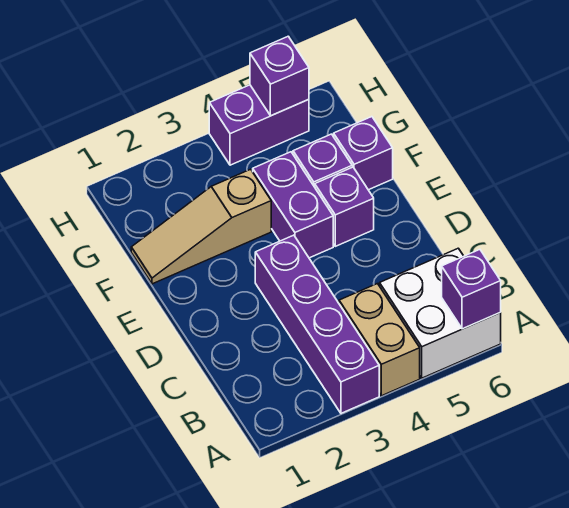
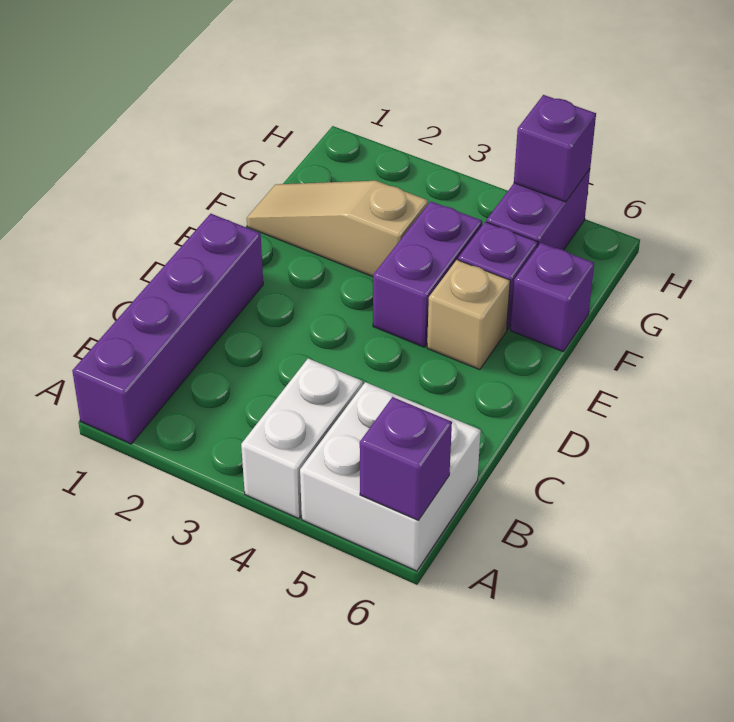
purple 1x4 brick [255,235,379,413] -> purple 1x4 brick moved to [72,214,263,444]
tan 1x2 brick [339,284,420,396] -> white 1x2 brick [241,359,363,519]
purple 1x1 brick [315,167,374,246] -> tan 1x1 brick [427,260,510,370]
purple 1x2 brick [209,85,309,165] -> purple 1x2 brick turned to [486,169,590,250]

